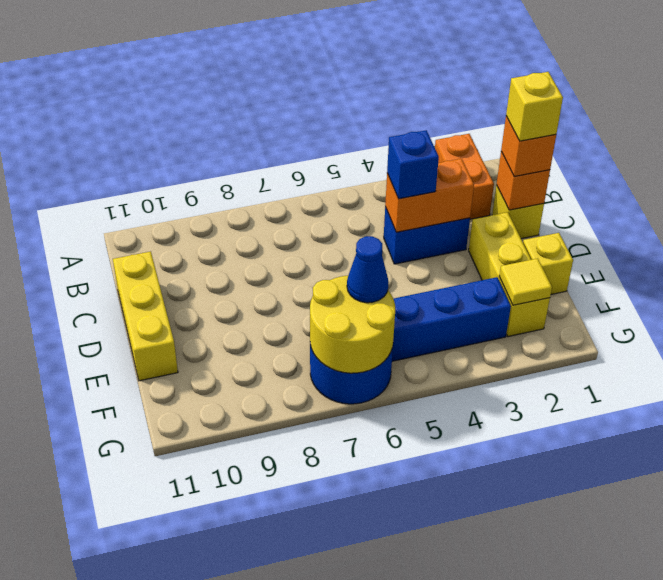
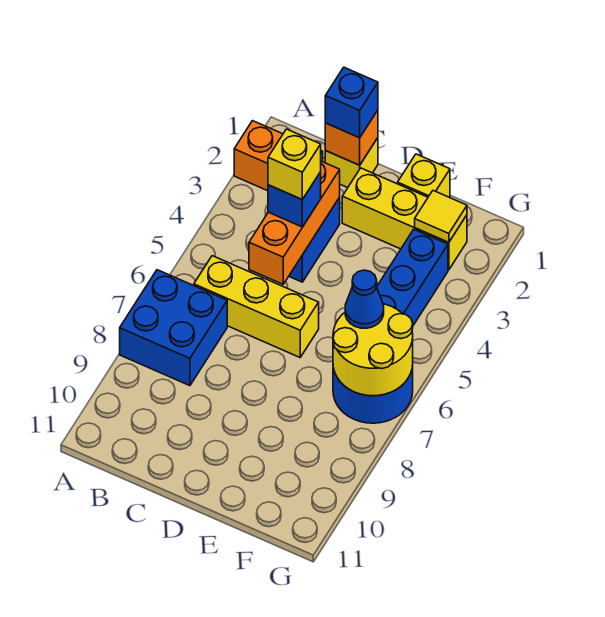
none -> blue 2x2 brick [120,270,227,386]
orange 1x1 brick [501,116,556,177] -> blue 1x1 brick [325,67,378,138]
yellow 1x1 brick [506,72,563,141] -> yellow 1x1 brick moved to [268,129,321,200]
orange 1x2 brick [385,159,474,232] -> orange 1x3 brick [249,161,340,284]
yellow 1x3 brick [113,252,178,381] -> yellow 1x3 brick moved to [194,256,319,357]

